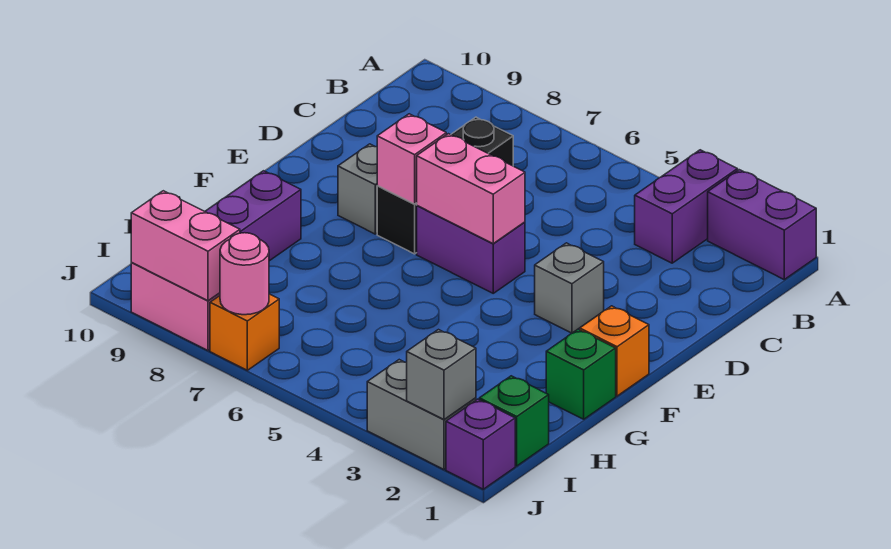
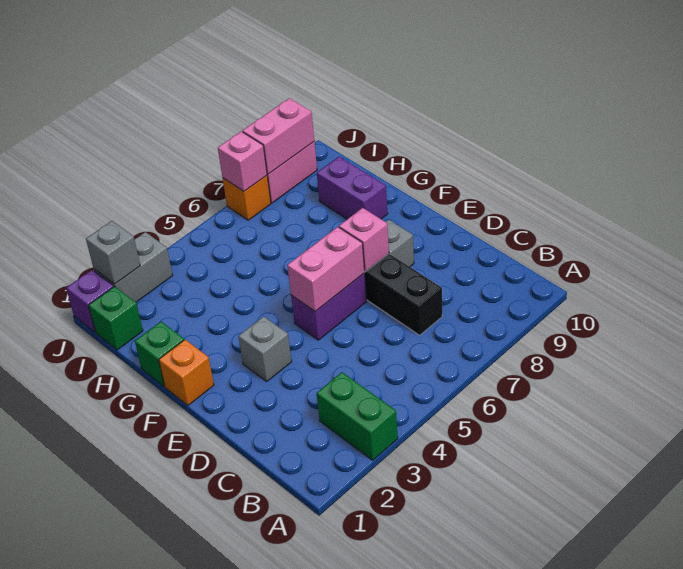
purple 1x2 brick [708,170,816,279] -> none
purple 1x2 brick [635,150,738,263] -> green 1x2 brick [316,372,398,460]
pink 1x1 round brick [220,233,269,315] -> pink 1x1 brick [218,131,267,191]

